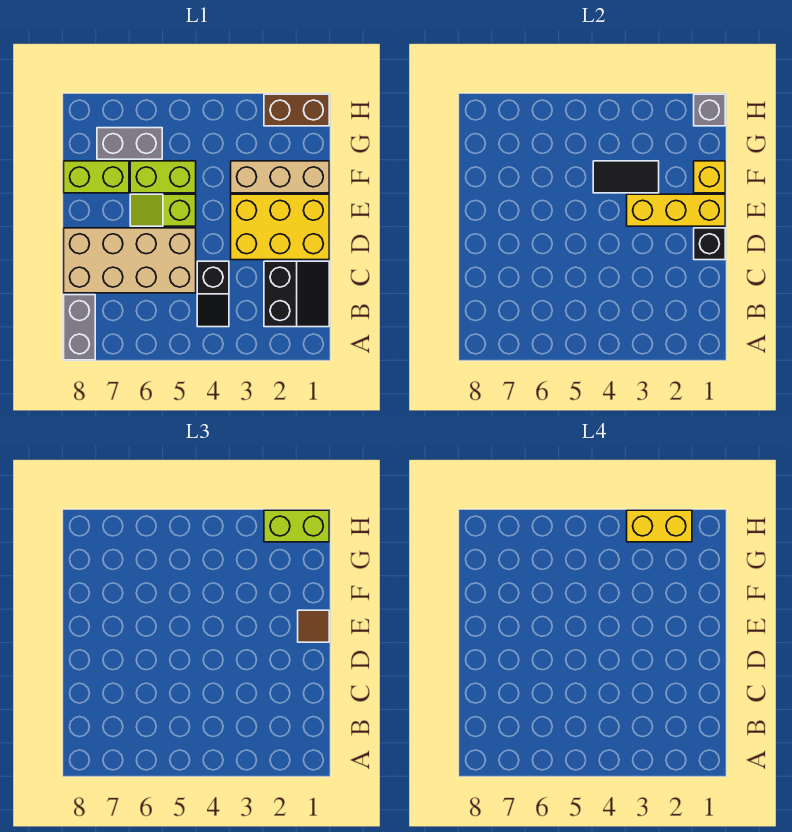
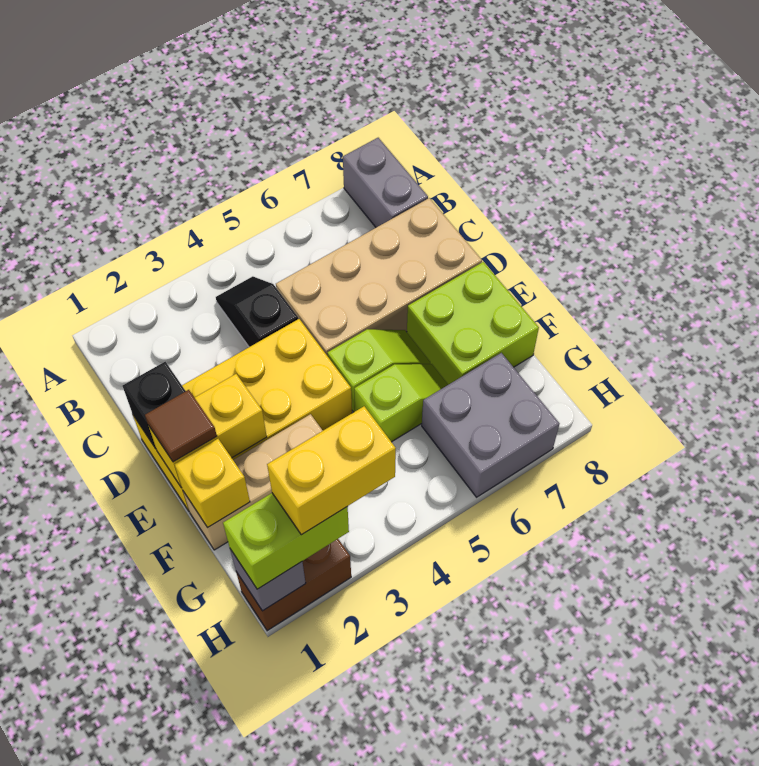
black 2x2 slope [264,261,329,327] -> none
yellow 2x3 brick [231,194,329,260] -> yellow 2x4 brick [133,319,352,511]
yellow 1x3 brick [627,194,725,226] -> yellow 1x2 brick [148,374,267,488]
black 1x2 tile [593,161,659,193] -> none
lime 1x2 brick [130,161,196,193] -> lime 1x2 slope [354,364,448,442]
lime 1x2 brick [64,161,129,193] -> lime 2x2 brick [407,262,539,385]
grey 1x2 brick [97,128,162,159] -> grey 2x2 brick [422,353,559,497]

